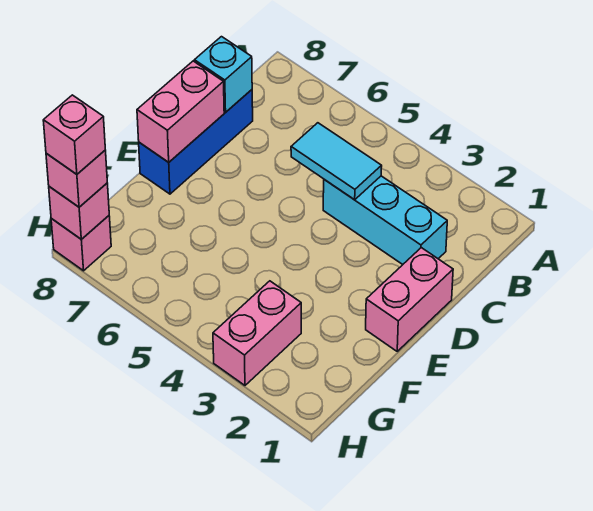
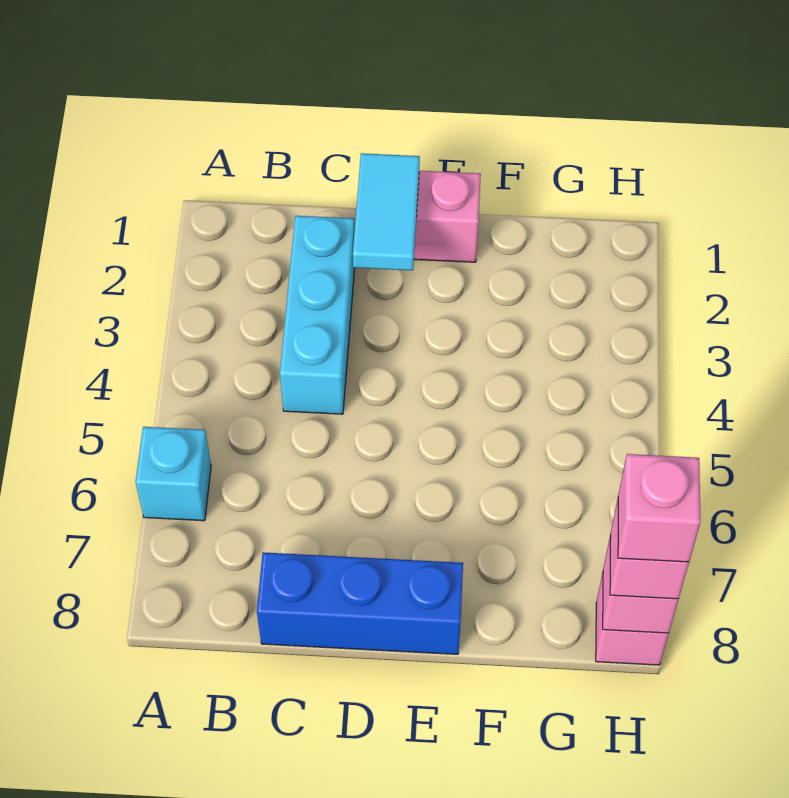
cyan 1x2 tile [291,123,382,200] -> cyan 1x2 tile moved to [353,153,420,270]
cyan 1x1 brick [194,37,252,112] -> cyan 1x1 brick moved to [136,427,211,521]
pink 1x2 brick [137,61,224,162] -> none
pink 1x2 brick [213,281,301,385] -> none

